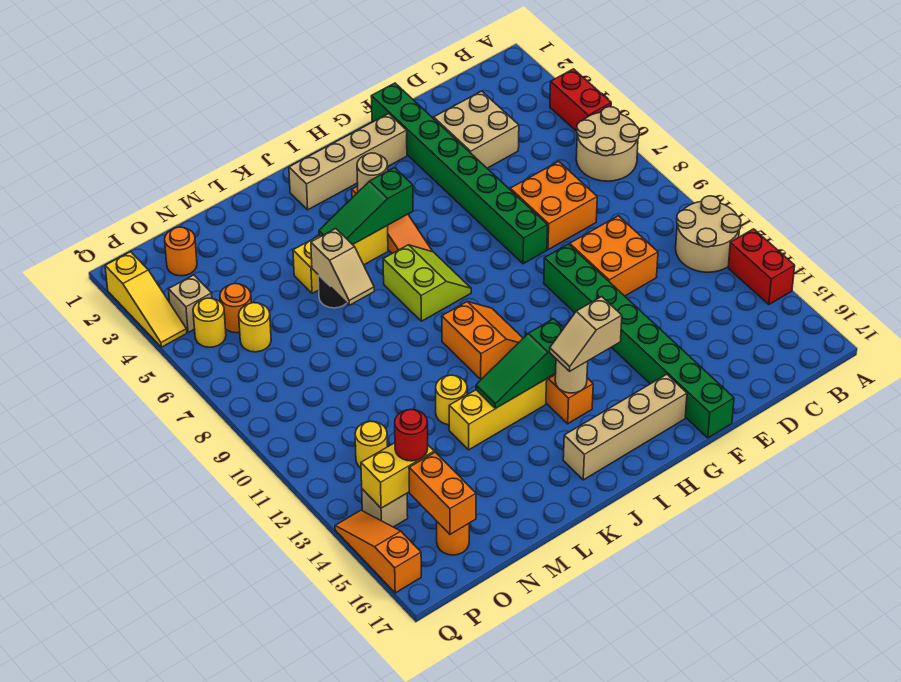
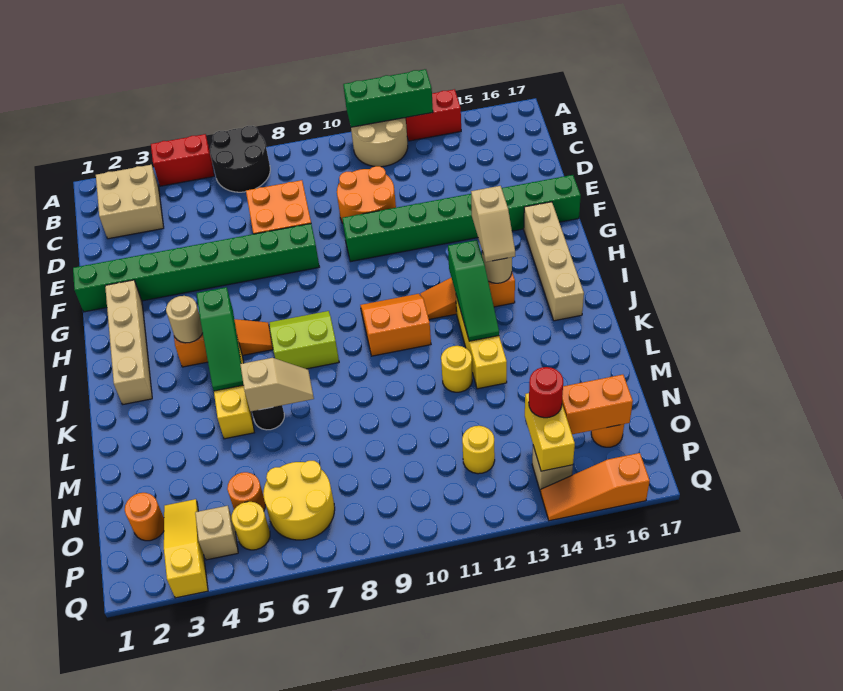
tan 2x2 round brick [576,107,639,181] -> black 2x2 round brick [210,126,270,192]
none -> green 1x3 brick [343,69,433,127]
tan 2x2 brick [434,91,519,168] -> tan 2x2 brick moved to [96,165,164,239]
orange 2x2 brick [570,216,658,296] -> orange 2x2 round brick [337,166,396,223]
yellow 1x1 round brick [239,303,271,352] -> yellow 2x2 round brick [263,461,335,540]
yellow 1x3 slope [105,252,187,347] -> yellow 1x3 slope turned to [164,499,208,598]

